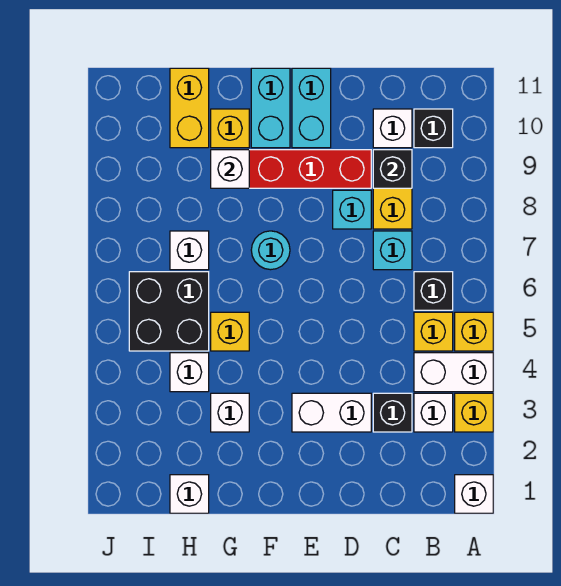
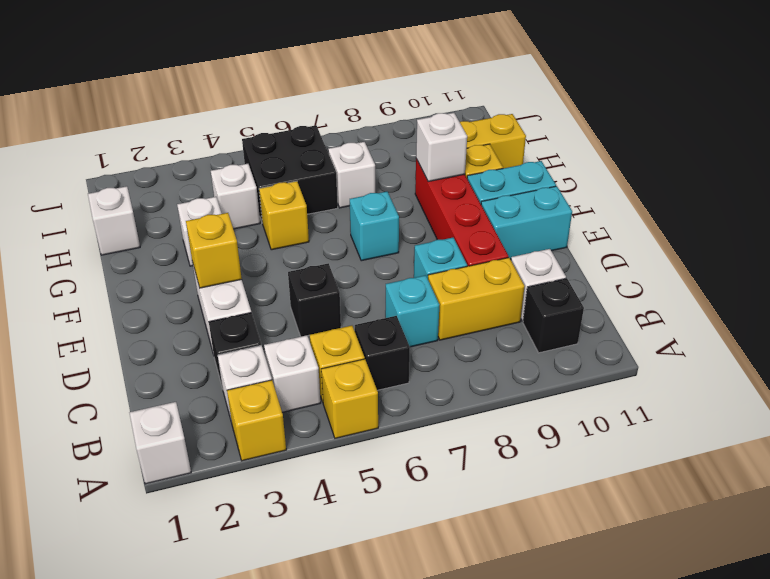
white 1x2 brick [414,353,493,392] -> white 1x1 brick [264,335,321,412]
black 1x1 brick [373,150,412,188] -> black 1x1 brick moved to [288,263,341,337]
none -> yellow 1x1 brick [186,213,242,288]
cyan 1x1 round brick [251,231,290,270] -> cyan 1x1 brick [350,192,399,261]

